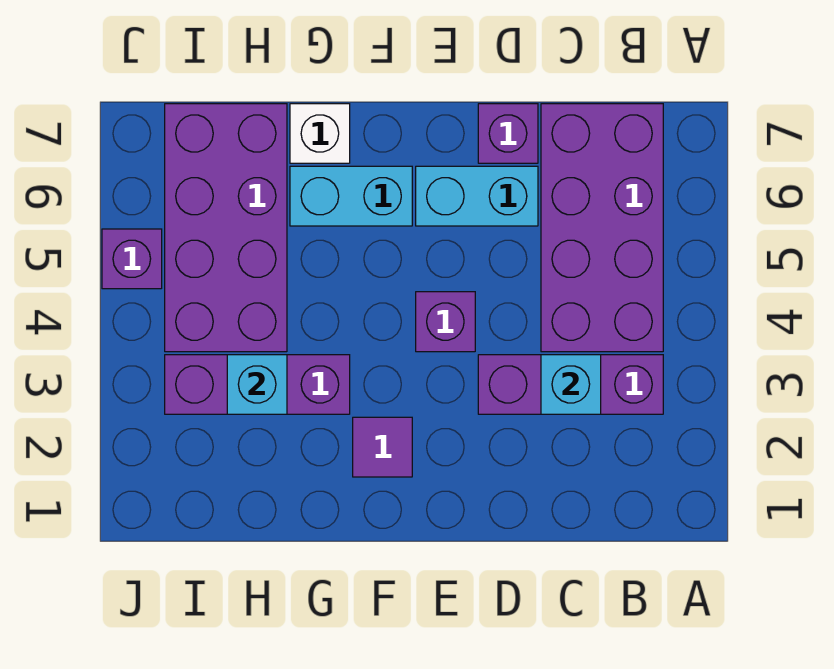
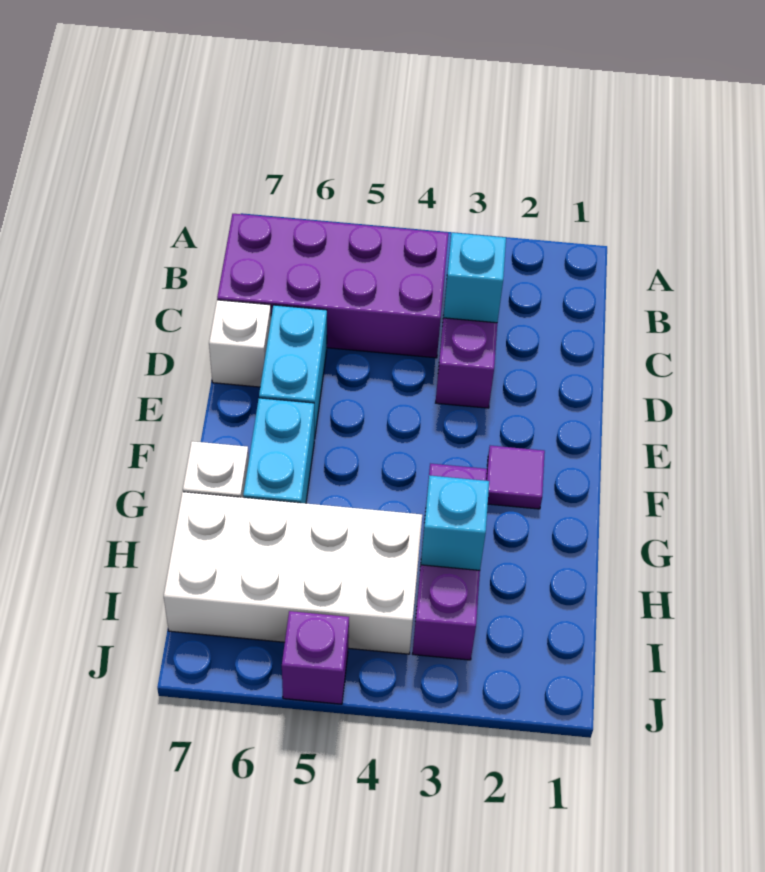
purple 1x1 brick [478,104,538,163] -> white 1x1 brick [209,300,271,387]
purple 1x1 brick [416,292,475,352] -> none
purple 2x4 brick [165,104,287,352] -> white 2x4 brick [164,492,422,654]

